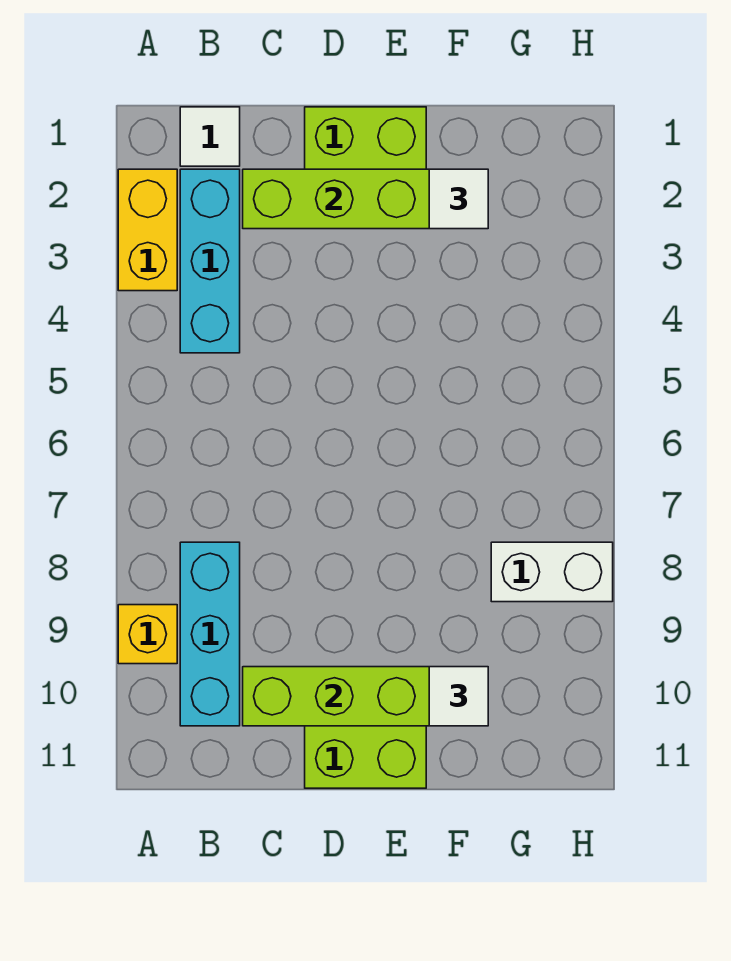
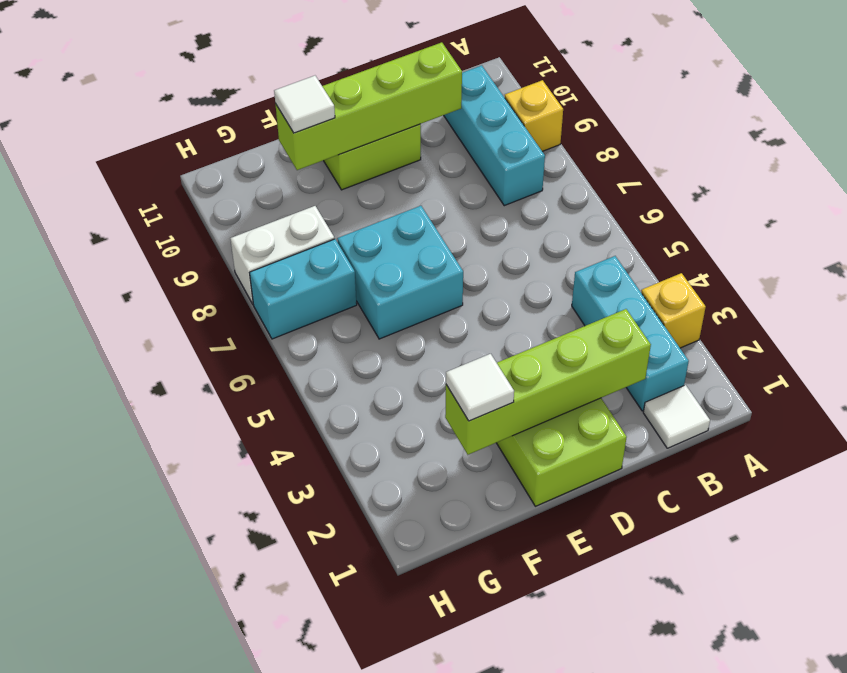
yellow 1x2 brick [118,169,177,291] -> yellow 1x1 brick [641,273,706,348]
none -> cyan 2x2 brick [337,206,463,339]
none -> cyan 1x2 brick [250,239,357,339]

